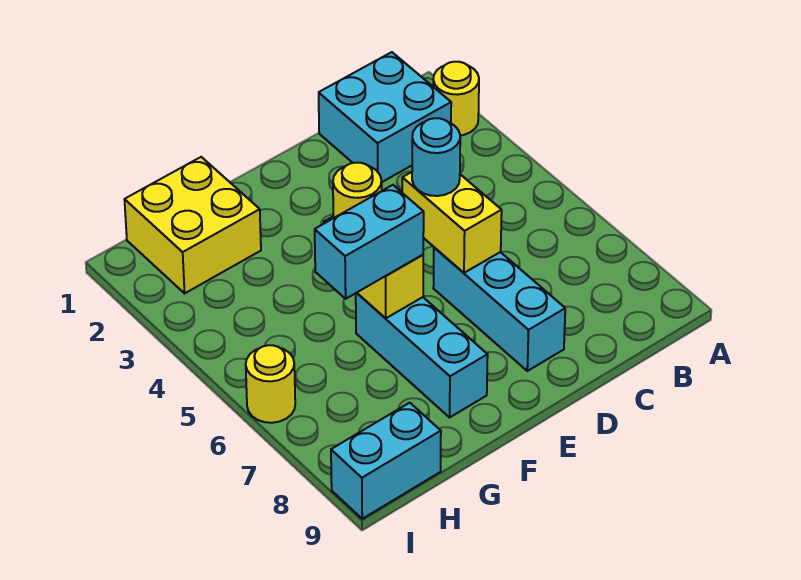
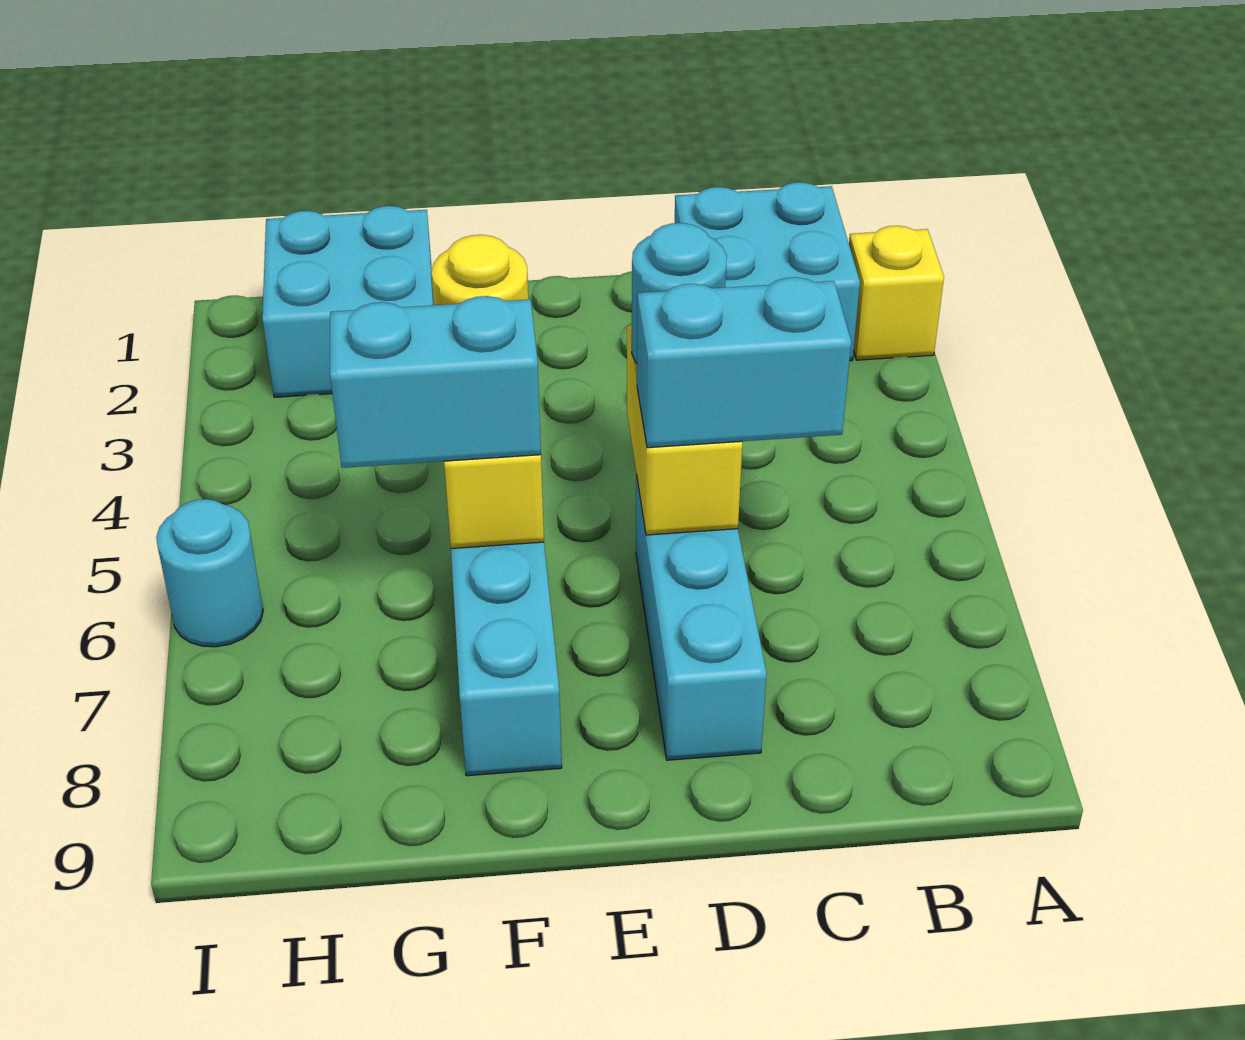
yellow 1x1 round brick [433,62,479,135] -> yellow 1x1 brick [849,226,944,360]
yellow 2x2 brick [124,157,261,293] -> cyan 2x2 brick [262,206,434,397]
cyan 1x2 brick [331,403,441,519] -> cyan 1x2 brick moved to [637,277,851,448]
yellow 1x1 round brick [246,345,295,423] -> cyan 1x1 round brick [156,499,263,647]

